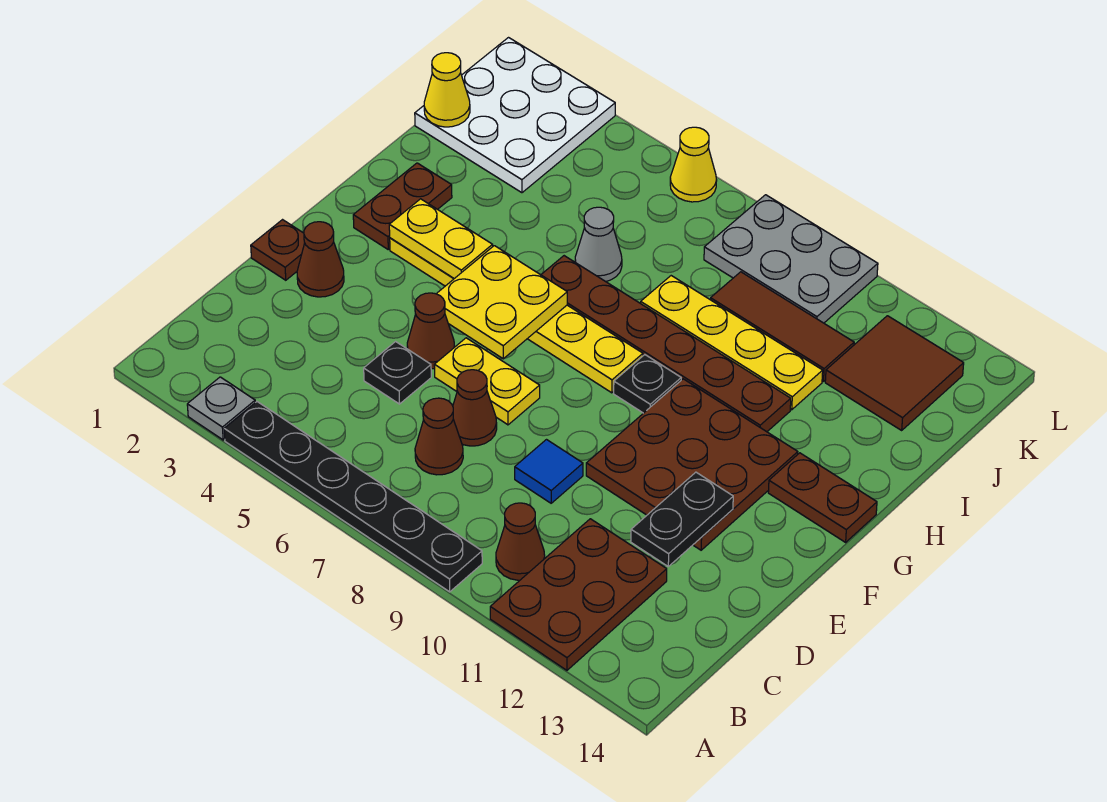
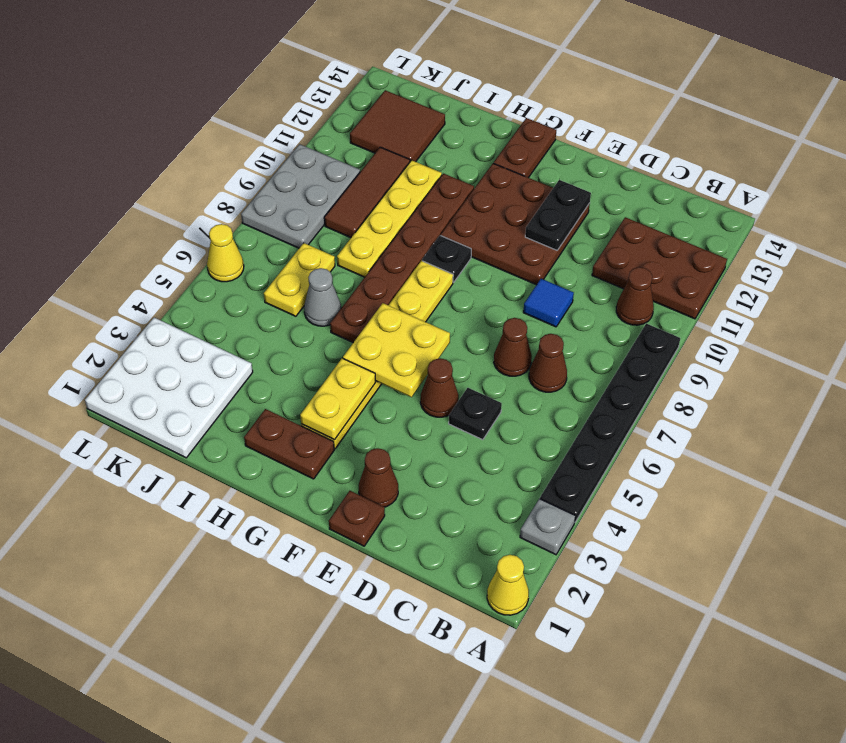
black 1x2 plate [631,472,733,566] -> black 1x2 plate turned to [525,180,591,250]
yellow 1x2 plate [434,338,540,425] -> yellow 1x2 plate moved to [264,243,335,316]
yellow 1x1 cone [424,53,470,127] -> yellow 1x1 cone moved to [487,555,529,615]

